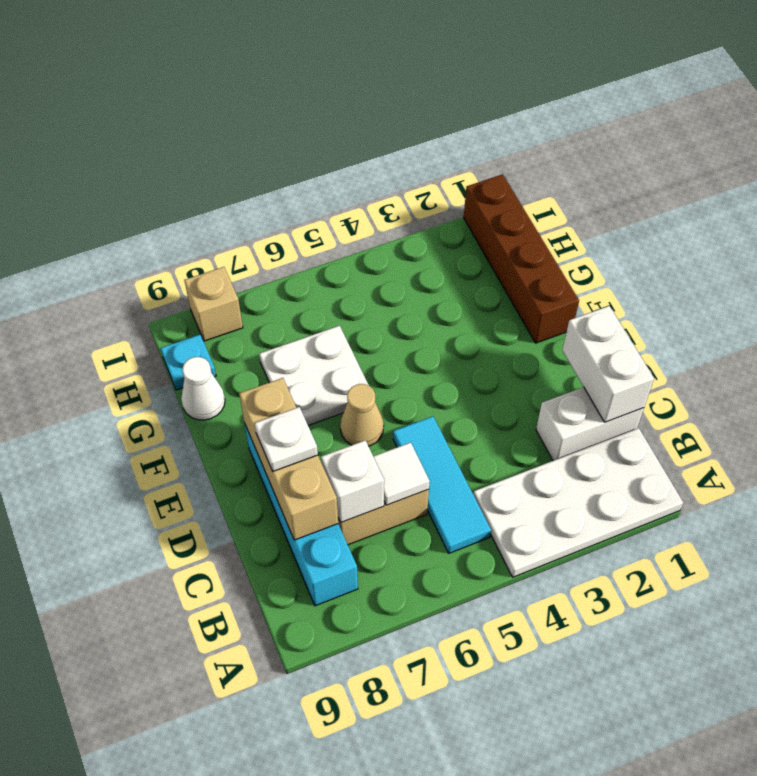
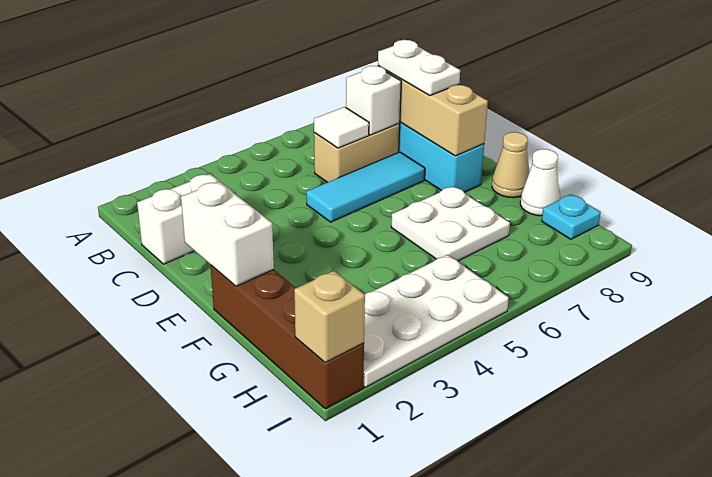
white 2x4 plate [473,428,683,577] -> white 2x4 plate moved to [363,255,509,388]
cyan 1x3 tile [393,416,491,553] -> cyan 1x3 tile turned to [306,152,425,222]
white 1x2 brick [563,306,654,422] -> white 1x2 brick moved to [181,182,274,286]
white 1x1 plate [255,407,318,471] -> white 1x2 plate [378,40,460,96]
tan 1x1 cone [340,384,384,446] -> tan 1x1 cone moved to [492,132,530,198]
tan 1x1 brick [184,267,243,341] -> tan 1x1 brick moved to [294,271,365,363]

